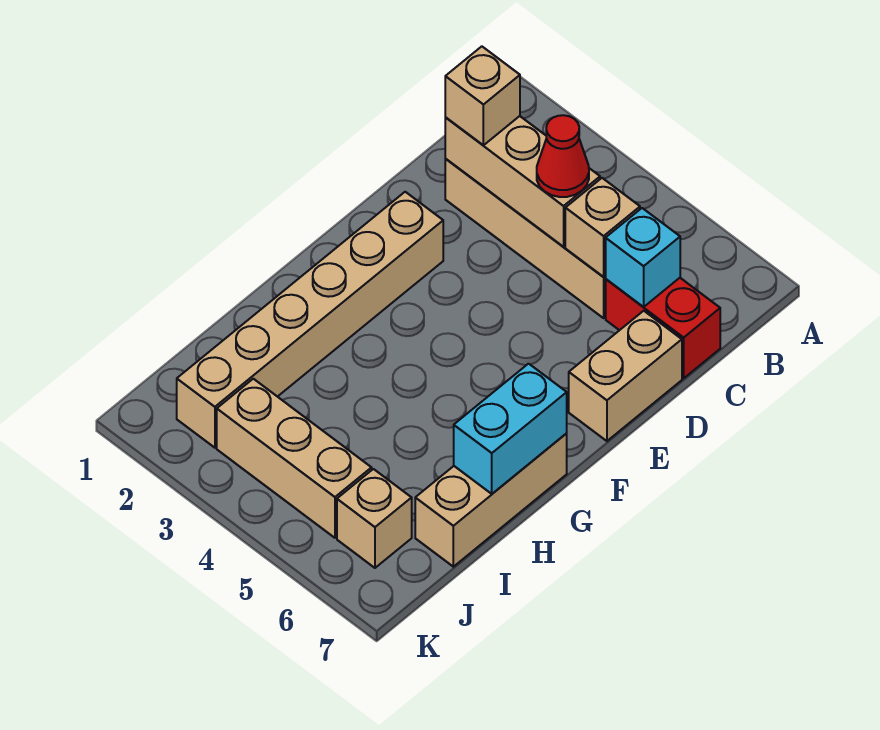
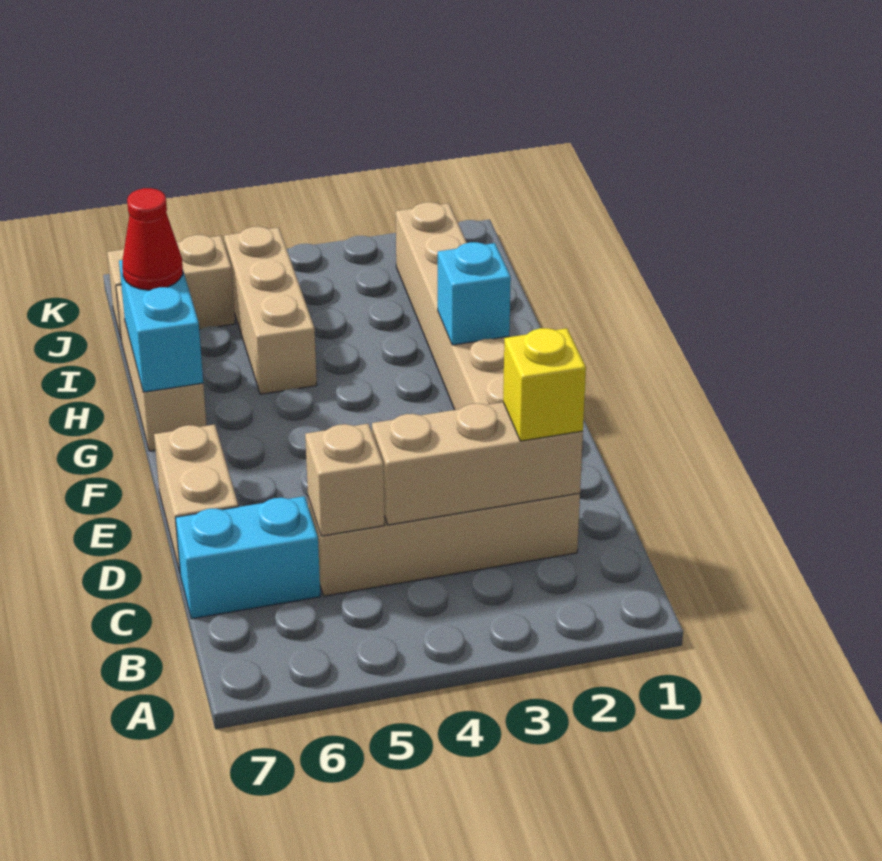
tan 1x1 brick [445,46,520,145] -> yellow 1x1 brick [503,328,586,441]
red 1x1 cone [537,115,589,197] -> red 1x1 cone moved to [122,188,183,290]
red 1x2 brick [606,278,720,378] -> cyan 1x2 brick [175,496,320,619]
cyan 1x1 brick [606,208,680,307] -> cyan 1x1 brick moved to [438,242,511,345]
tan 1x3 brick [217,379,372,538] -> tan 1x3 brick turned to [224,227,317,394]
tan 1x1 brick [337,469,412,568] -> tan 1x2 brick [107,235,235,338]

